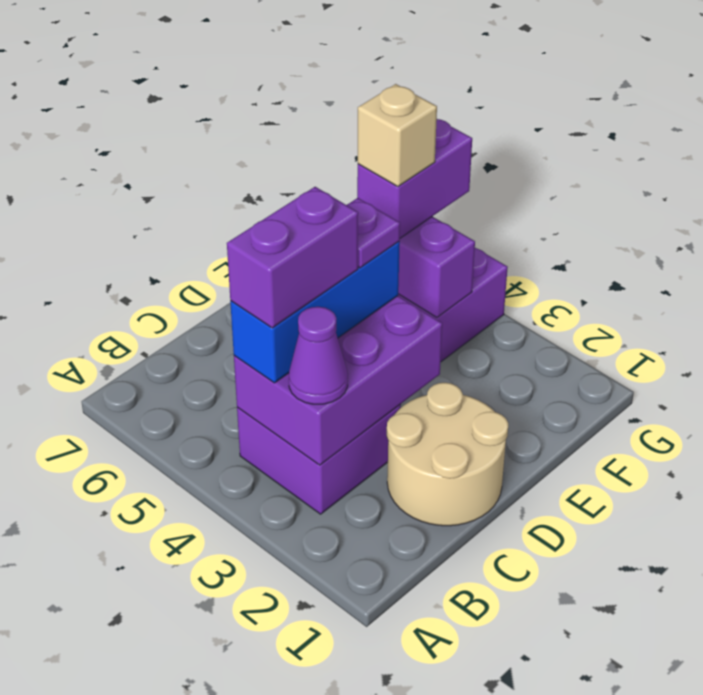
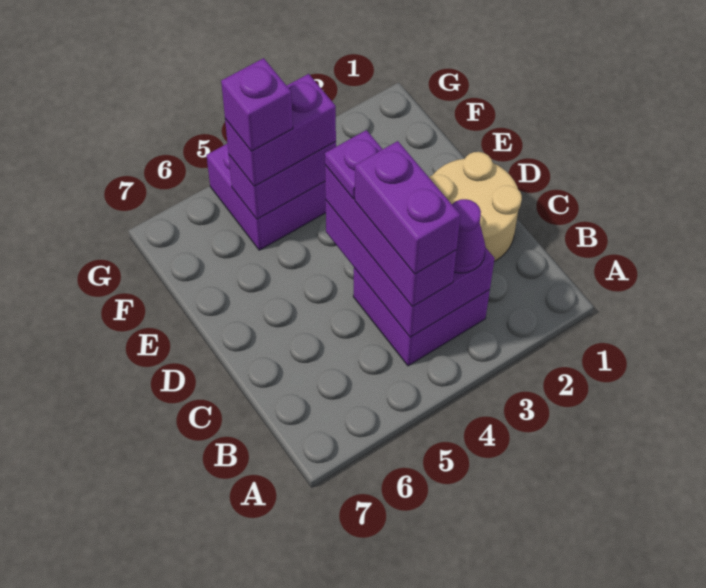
blue 1x3 brick [230,242,400,383] -> purple 1x3 brick [325,165,456,307]
purple 1x2 brick [357,119,472,238] -> purple 1x2 brick turned to [225,74,336,186]
tan 1x1 brick [358,84,437,187] -> purple 1x1 brick [221,58,293,151]

